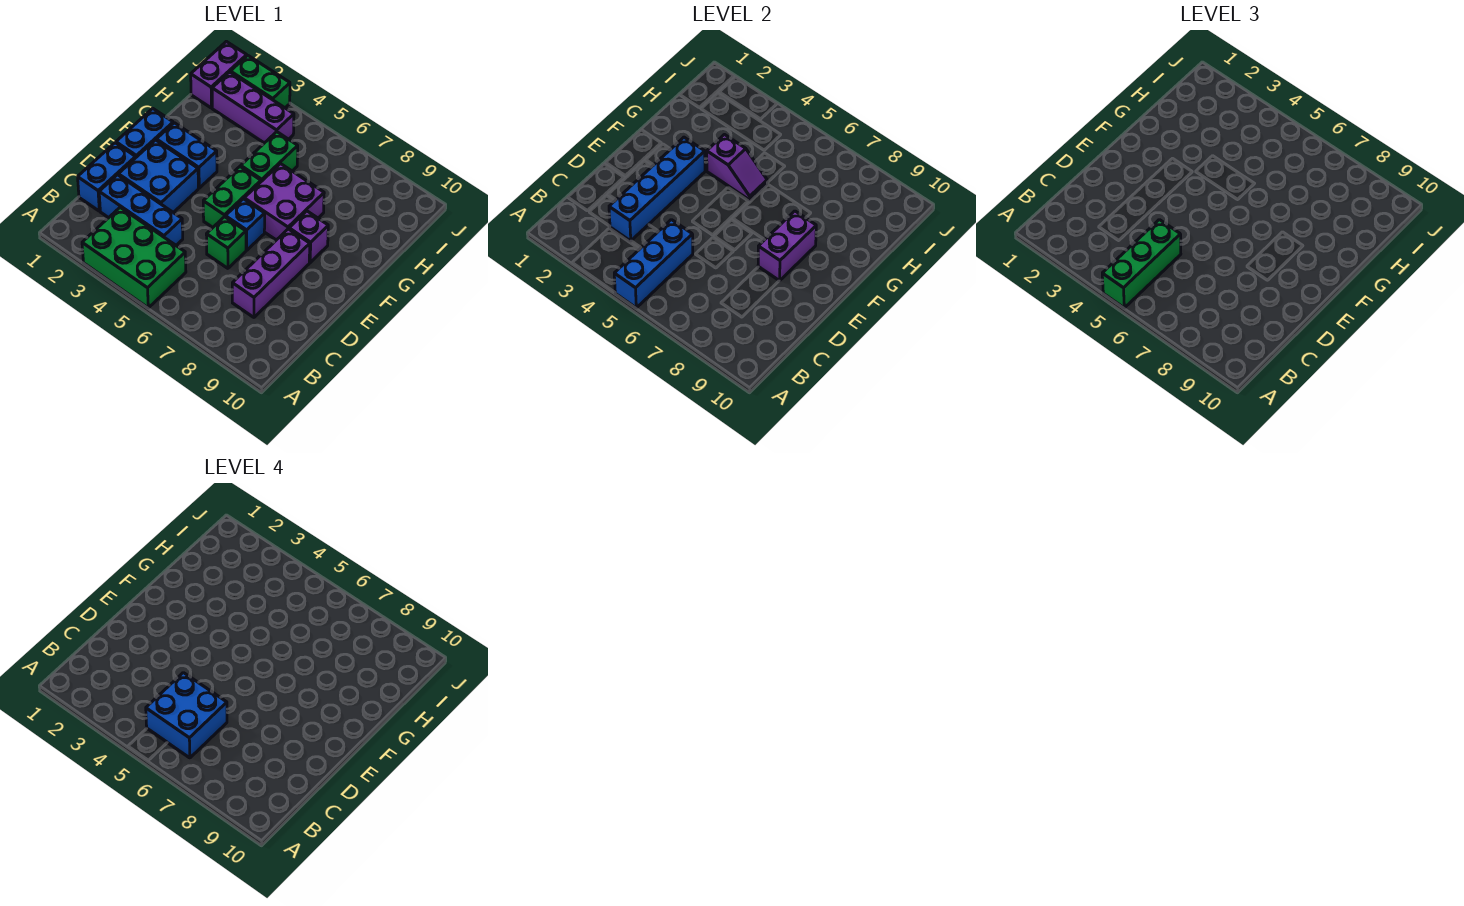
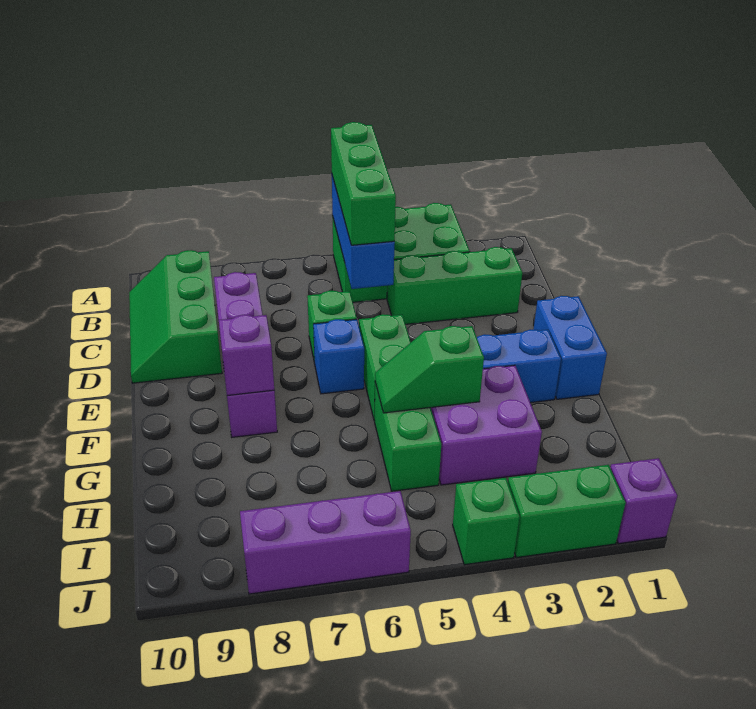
blue 2x2 brick [146,673,227,758] -> none
none -> green 2x3 slope [129,250,222,383]
blue 1x2 brick [78,143,136,211] -> none
blue 1x3 brick [99,175,183,245] -> green 1x3 brick [387,247,522,324]
blue 1x4 brick [609,137,705,241] -> none
blue 2x2 brick [118,140,198,213] -> none
purple 1x2 brick [758,211,816,281] -> purple 1x1 brick [219,315,274,396]
purple 2x2 brick [244,164,324,240] -> purple 2x2 brick moved to [431,365,542,485]
purple 1x2 slope [707,135,767,200] -> green 1x2 slope [375,326,484,413]
purple 1x2 brick [191,41,247,108] -> purple 1x1 brick [610,458,677,544]
purple 1x3 brick [212,72,294,143] -> purple 1x3 brick moved to [240,491,411,594]
none -> green 1x1 brick [453,478,520,565]

